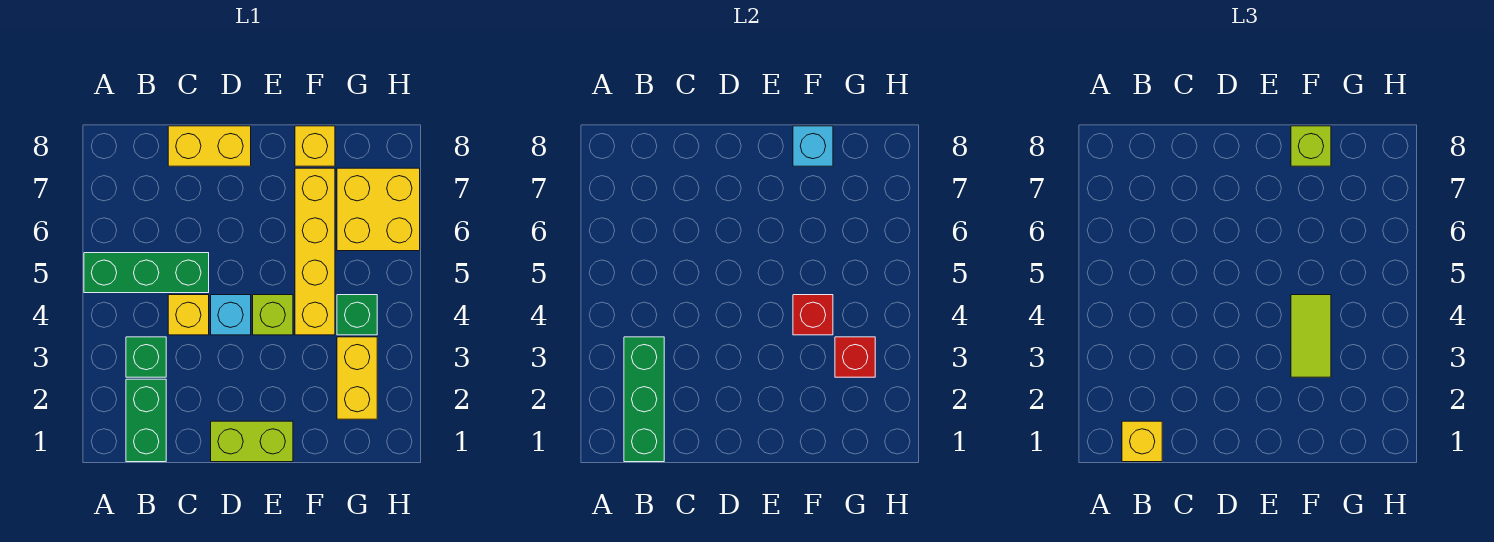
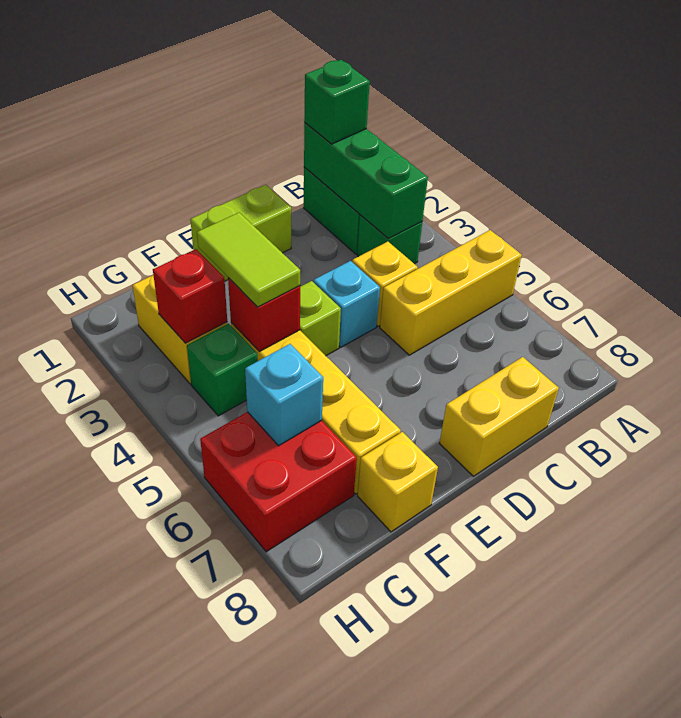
green 1x3 brick [84,253,209,293] -> yellow 1x3 brick [380,230,522,355]
yellow 1x1 brick [1122,421,1162,462] -> green 1x1 brick [304,60,370,144]
cyan 1x1 brick [793,126,833,166] -> cyan 1x1 brick moved to [245,344,323,446]
lime 1x1 brick [1291,126,1331,166] -> none
yellow 2x2 brick [337,168,420,251] -> red 2x2 brick [200,412,357,552]

